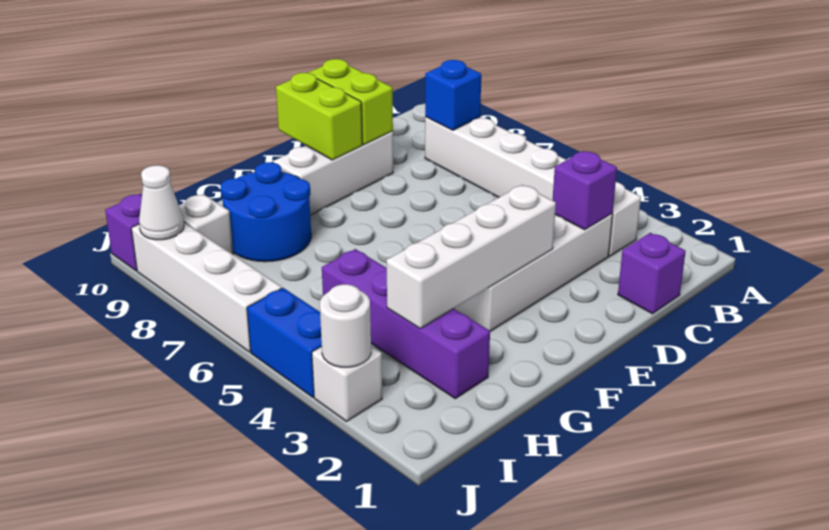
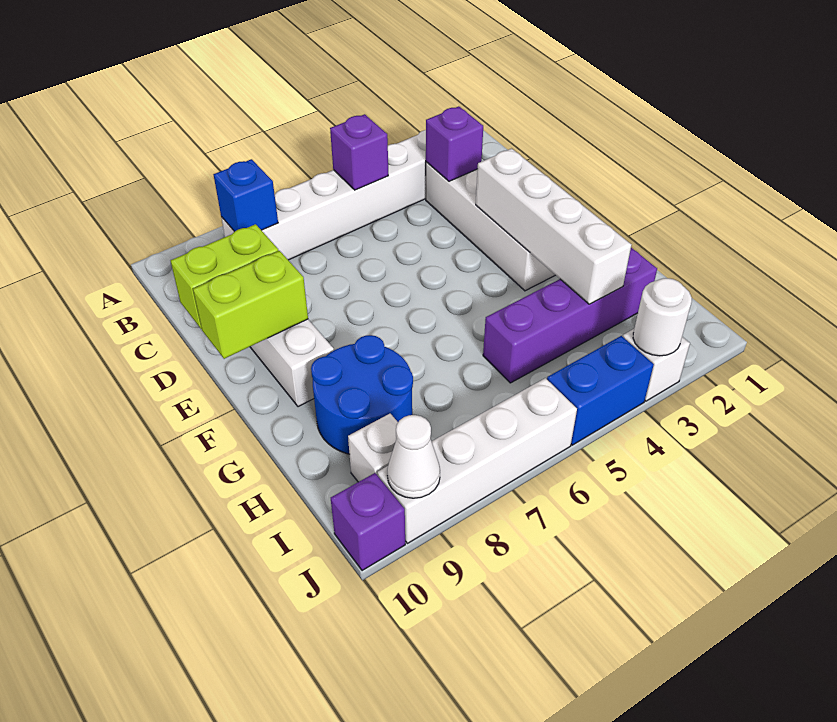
purple 1x1 brick [618,233,686,314] -> purple 1x1 brick moved to [330,114,388,190]

